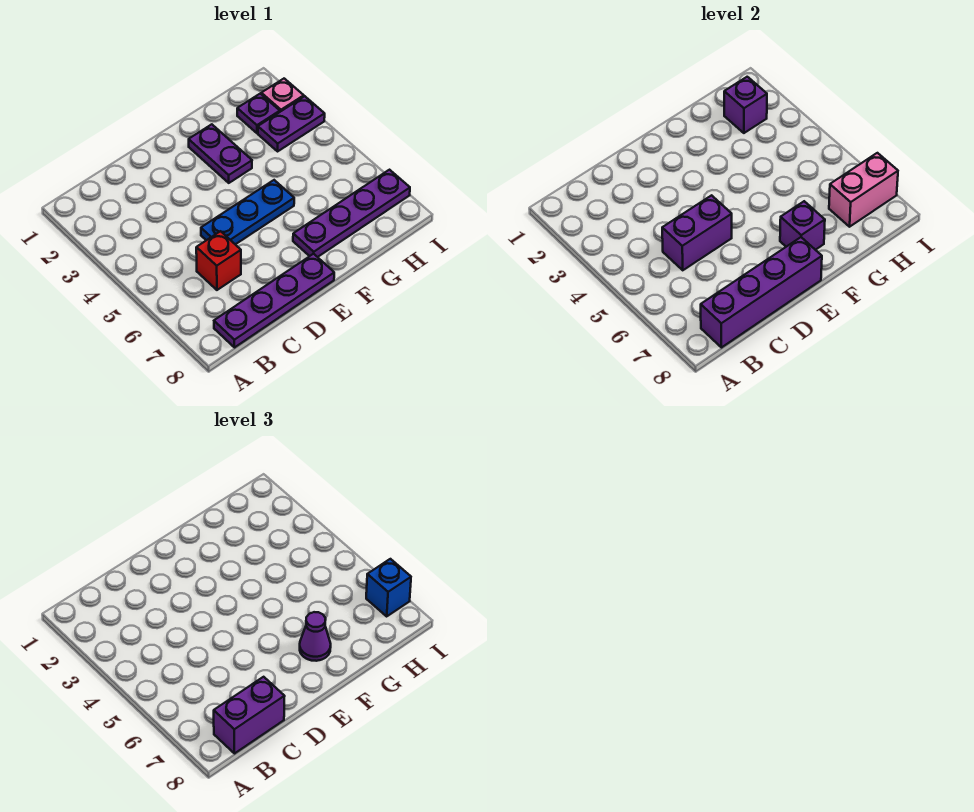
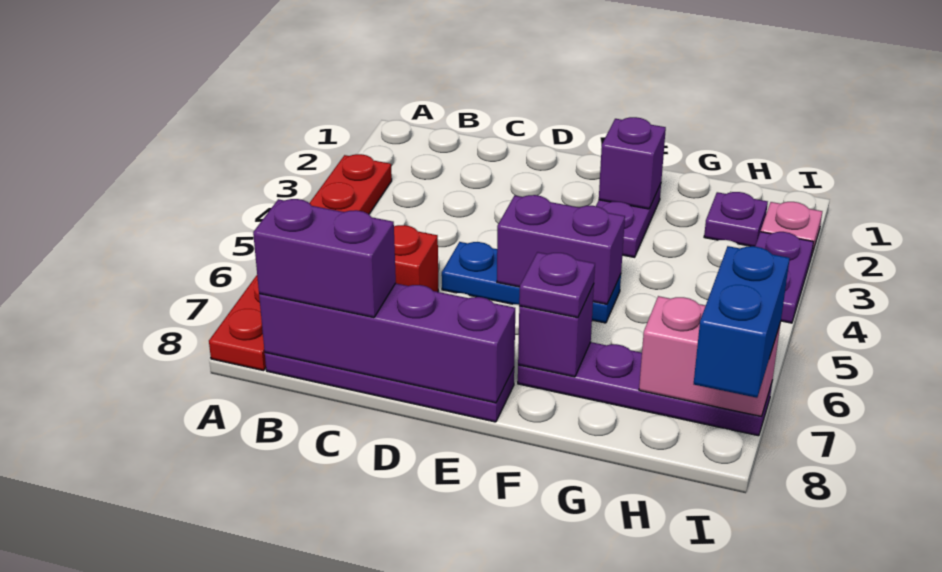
none -> red 1x6 plate [209,154,392,371]
purple 1x2 brick [662,195,732,270] -> purple 1x2 brick moved to [497,195,625,304]
purple 1x1 cone [300,612,331,661] -> purple 1x1 plate [519,252,595,318]
purple 1x1 brick [724,77,767,133] -> purple 1x1 brick moved to [599,117,666,209]
purple 1x2 plate [258,96,325,151] -> purple 1x2 plate turned to [755,232,814,323]
blue 1x1 brick [366,559,411,616] -> blue 1x2 brick [694,246,790,398]

